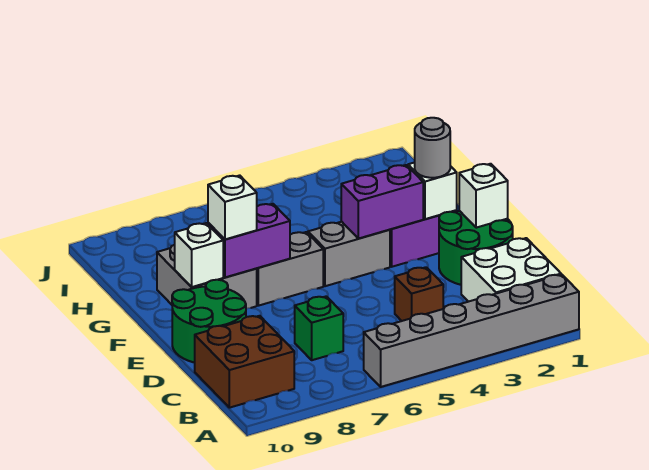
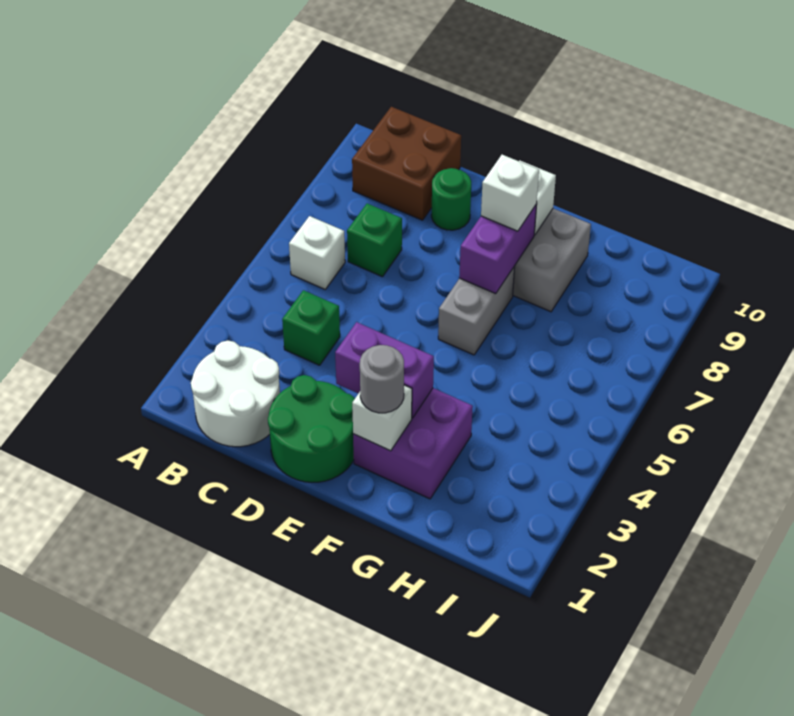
grey 1x6 brick [364,275,579,387] -> none
white 2x2 brick [461,238,561,302] -> white 2x2 round brick [191,341,280,447]
brown 1x1 brick [395,267,443,321] -> green 1x1 brick [282,290,340,365]
green 2x2 round brick [172,280,246,363] -> green 1x1 round brick [431,168,471,230]
white 1x1 brick [459,164,508,228] -> white 1x1 brick moved to [289,216,345,289]
purple 1x2 brick [341,165,423,239] -> purple 1x2 brick turned to [335,322,434,418]
grey 1x2 brick [308,222,390,286] -> none

